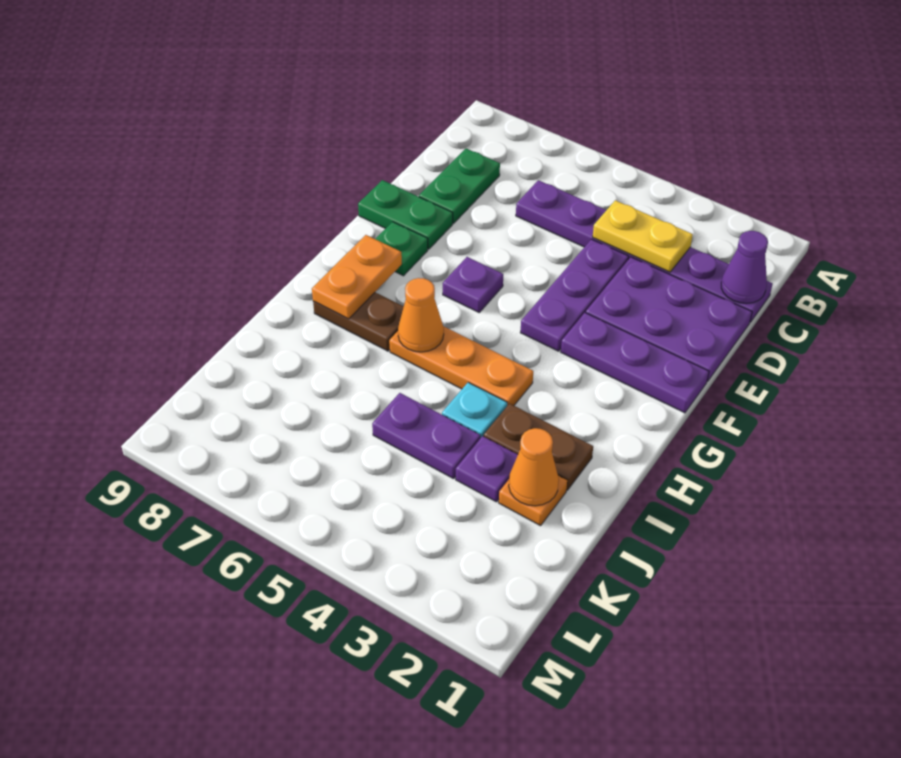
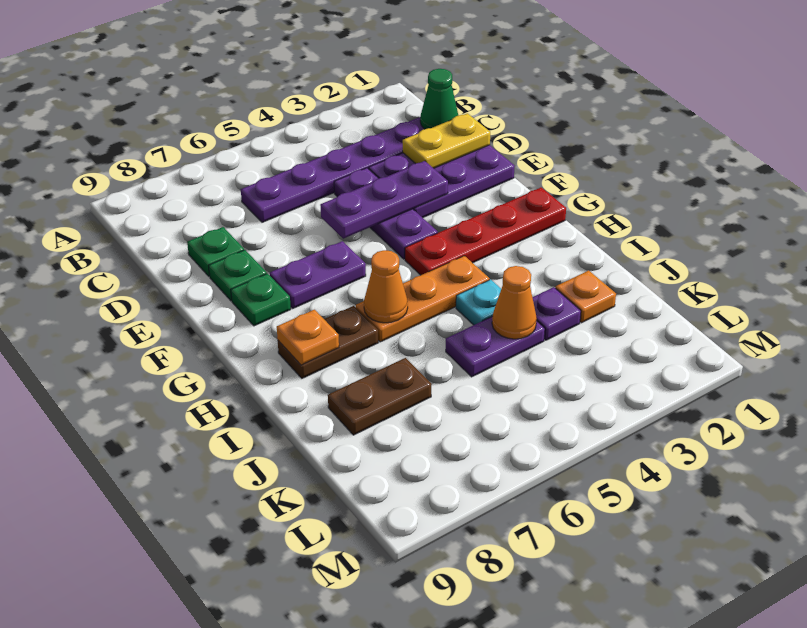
purple 1x1 cone [721,231,768,303] -> green 1x1 cone [420,69,458,129]
yellow 1x2 plate [593,200,693,272] -> yellow 1x2 plate moved to [403,113,490,168]
green 1x2 plate [419,149,500,223] -> green 1x1 plate [187,227,244,277]
green 1x2 plate [358,180,453,249] -> green 1x1 plate [209,250,267,301]
purple 1x3 plate [561,313,709,413] -> purple 1x3 plate moved to [320,161,448,239]
purple 1x1 plate [443,257,503,312] -> purple 1x2 plate [270,241,366,308]
none -> red 1x4 plate [405,187,566,275]
orange 1x2 plate [312,235,402,319] -> orange 1x1 plate [277,310,339,365]
brown 1x2 plate [484,404,593,490] -> brown 1x2 plate moved to [328,358,432,435]
orange 1x1 cone [509,428,559,506] -> orange 1x1 cone moved to [492,266,537,339]

